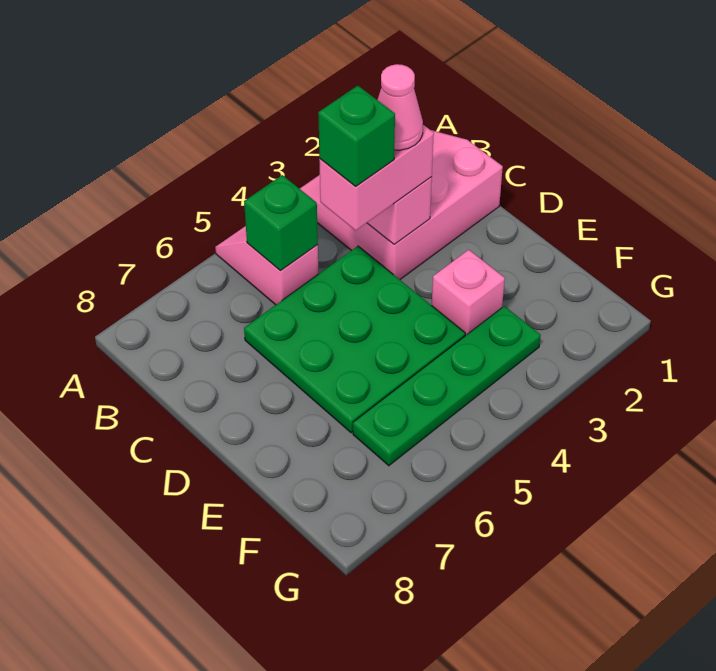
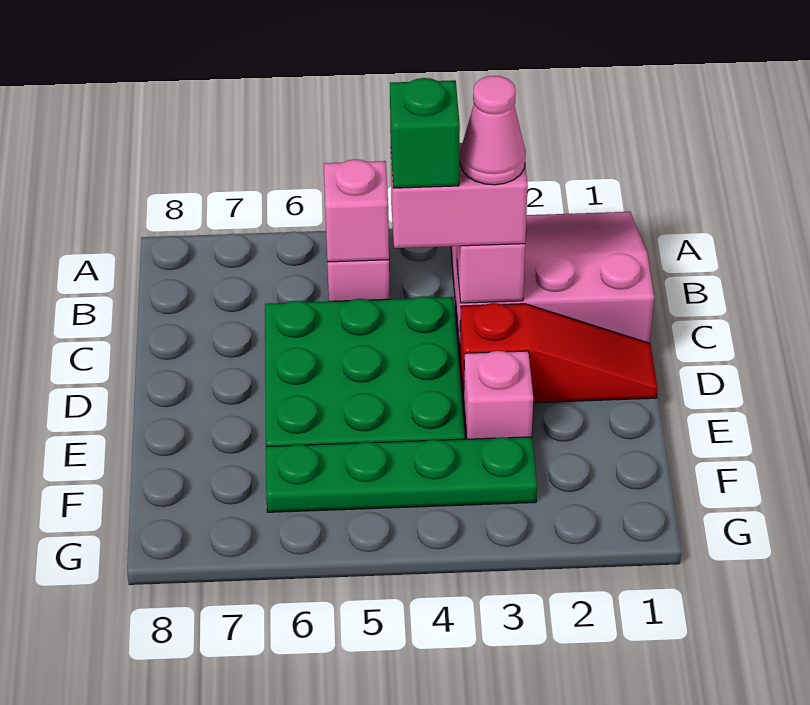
green 1x1 brick [244,175,318,271] -> pink 1x1 brick [324,159,389,262]
none -> red 1x3 slope [460,303,657,404]

